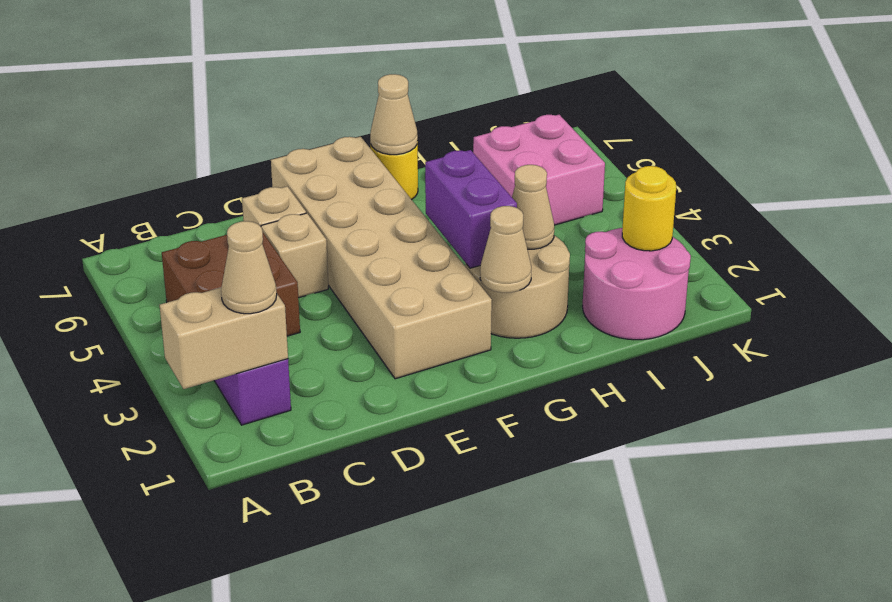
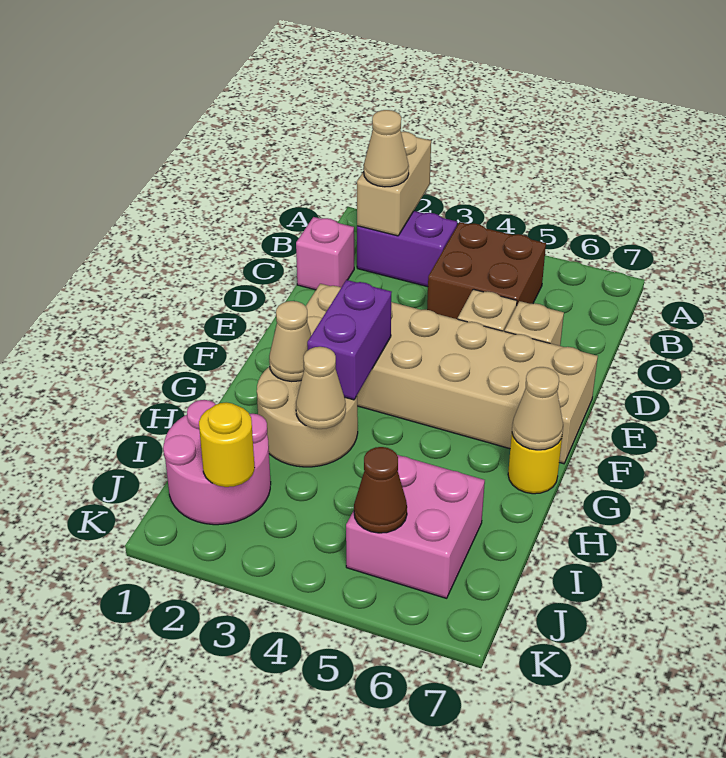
none -> pink 1x1 brick [296,217,354,290]
purple 1x2 brick [425,150,517,268] -> purple 1x2 brick turned to [307,280,392,400]
none -> brown 1x1 cone [354,447,407,533]

